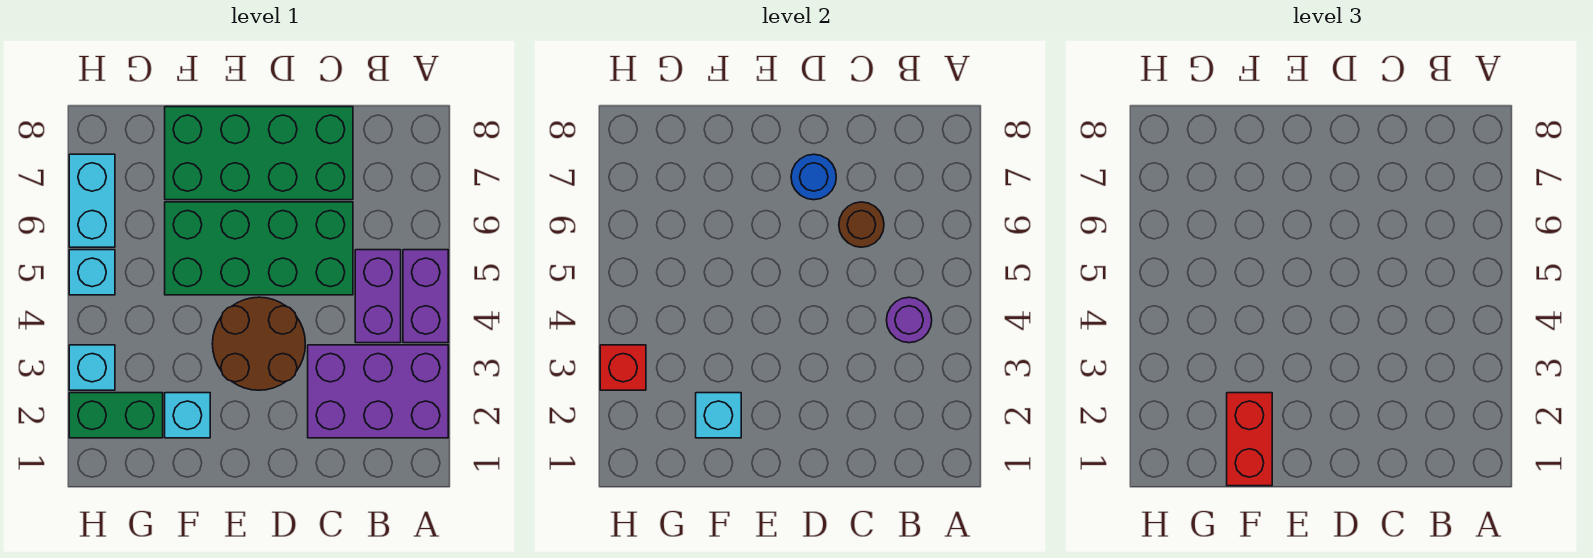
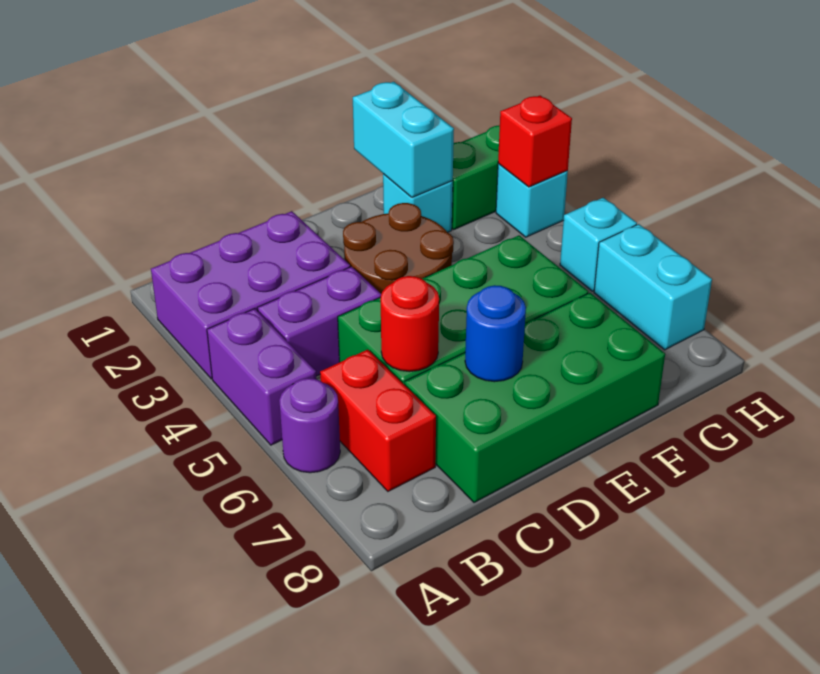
purple 1x2 brick [355,250,401,343] -> purple 1x2 brick turned to [257,267,381,376]
purple 1x1 round brick [887,297,932,343] -> purple 1x1 round brick moved to [279,378,340,473]
brown 1x1 round brick [839,202,884,247] -> red 1x1 round brick [381,276,439,372]
red 1x2 brick [1227,393,1272,486] -> red 1x2 brick moved to [320,350,436,491]
cyan 1x1 brick [696,393,741,438] -> cyan 1x2 brick [353,82,454,197]

